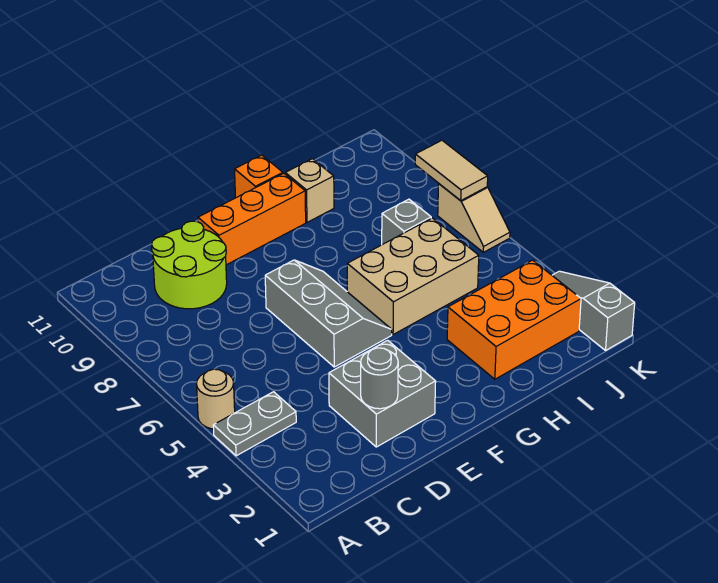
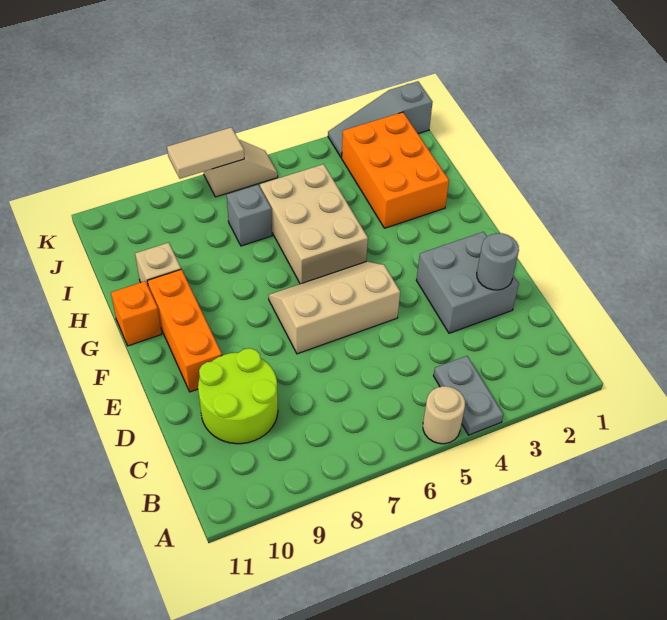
grey 2x3 slope [265,260,392,367] -> tan 2x3 slope [268,261,400,354]

